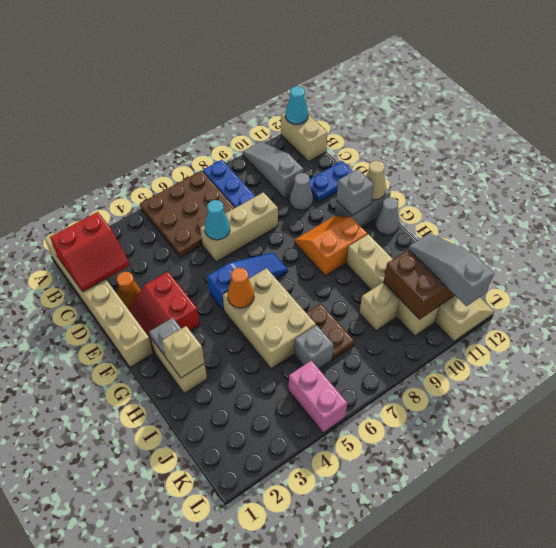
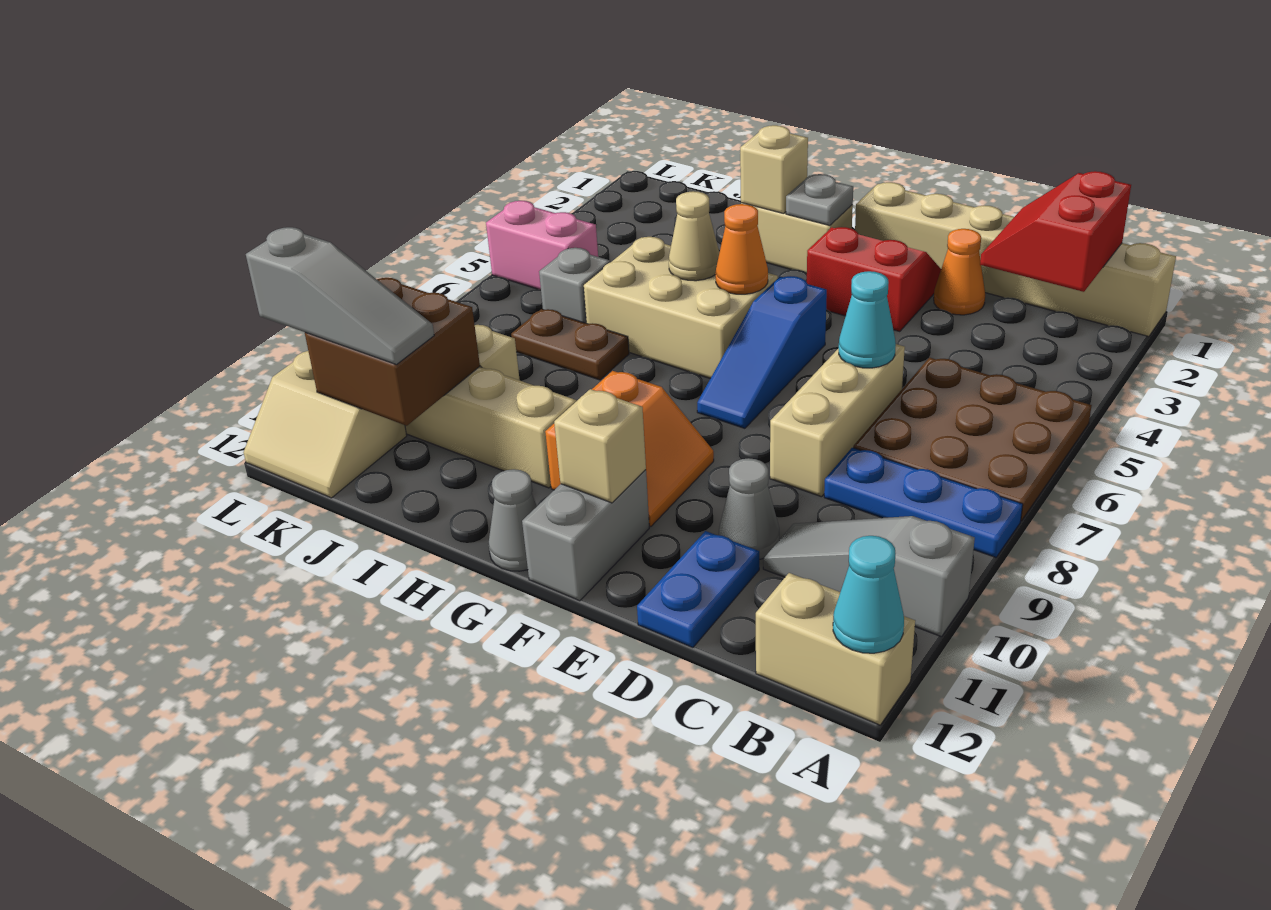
grey 1x3 slope [243,142,303,198] -> grey 1x3 slope turned to [763,516,975,637]
grey 1x1 brick [336,169,374,215] -> tan 1x1 brick [554,389,646,503]
tan 1x1 cone [366,161,386,200] -> tan 1x1 cone moved to [669,191,719,281]

